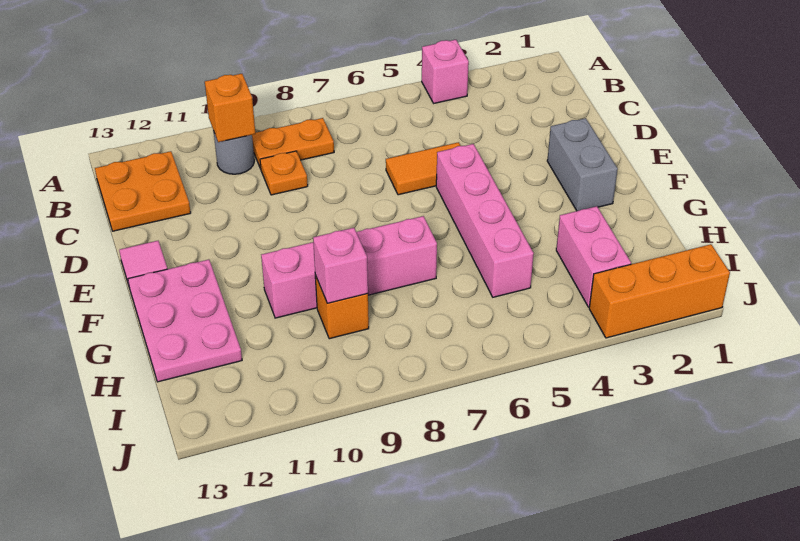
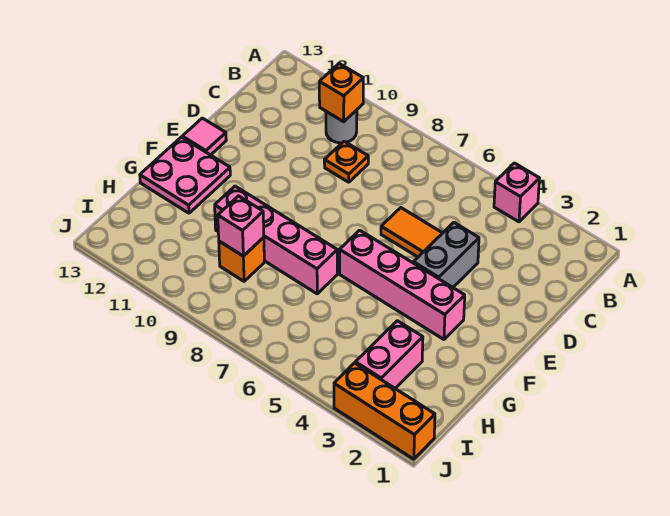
orange 1x2 plate [252,118,334,169] -> none
orange 2x2 plate [95,151,191,231] -> none
grey 1x2 brick [547,118,618,211] -> grey 1x2 brick moved to [413,222,479,287]
pink 1x4 brick [436,144,534,297] -> pink 1x4 brick turned to [340,230,465,339]
pink 2x3 plate [128,260,242,382] -> pink 2x2 plate [140,137,230,213]

